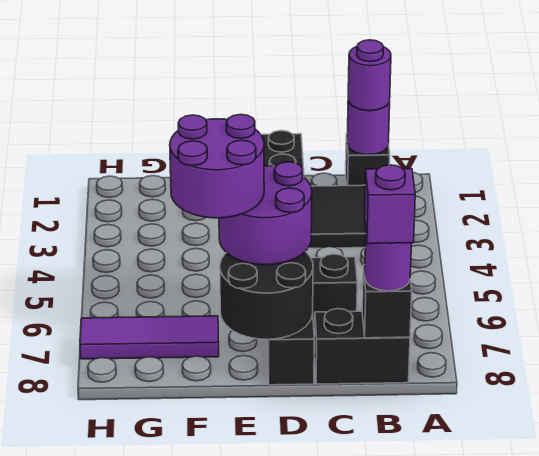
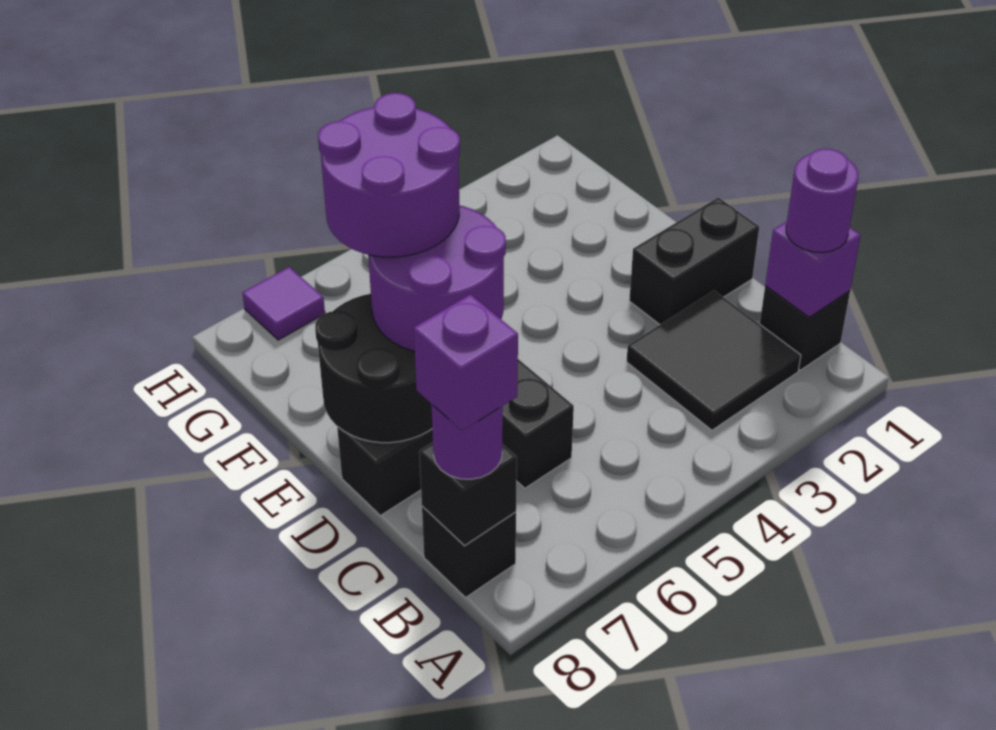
purple 1x1 round brick [347,101,390,155] -> purple 1x1 brick [765,221,861,317]
black 1x2 brick [314,309,410,384] -> black 1x1 brick [422,506,516,597]
purple 1x3 tile [80,316,219,359] -> purple 1x1 tile [243,267,325,340]

